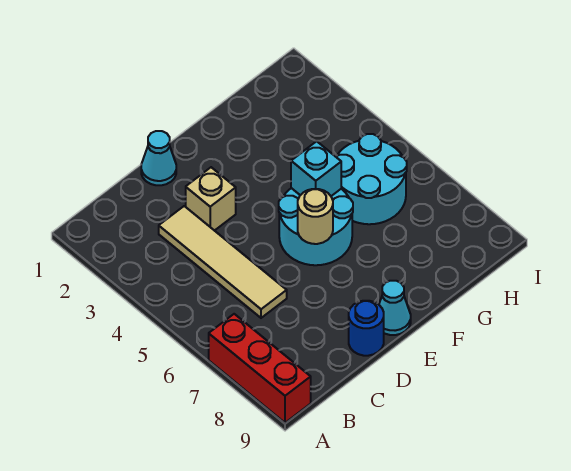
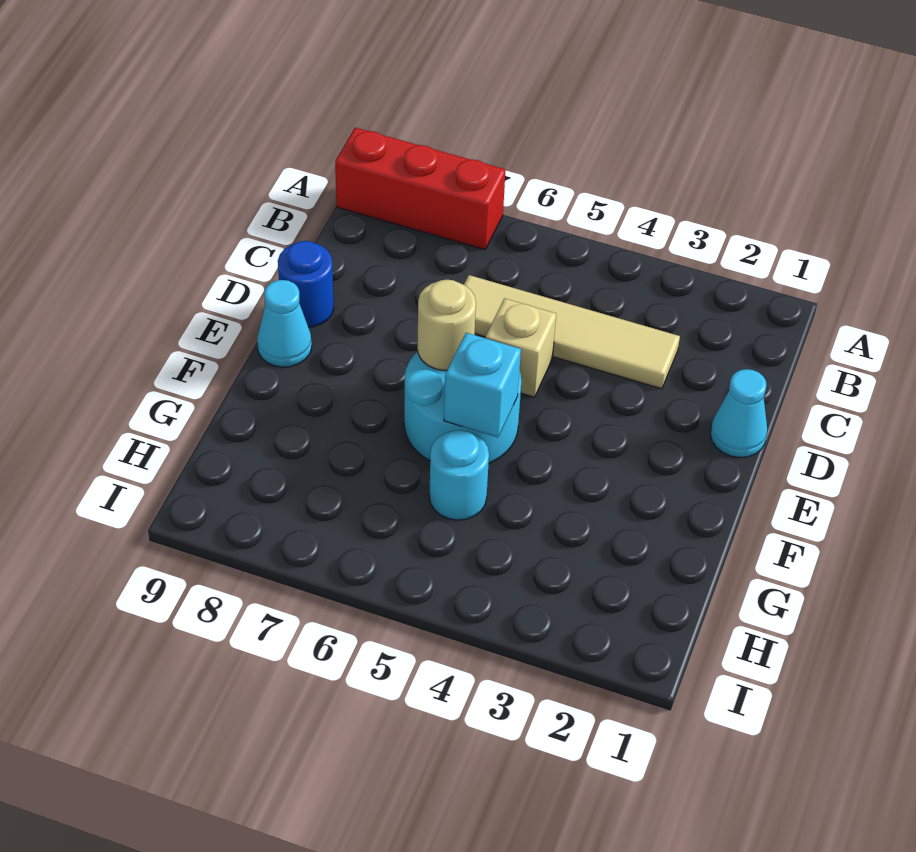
tan 1x1 brick [186,167,236,231] -> tan 1x1 brick moved to [485,298,556,397]
cyan 2x2 round brick [336,134,407,224] -> cyan 1x1 round brick [429,430,489,520]

